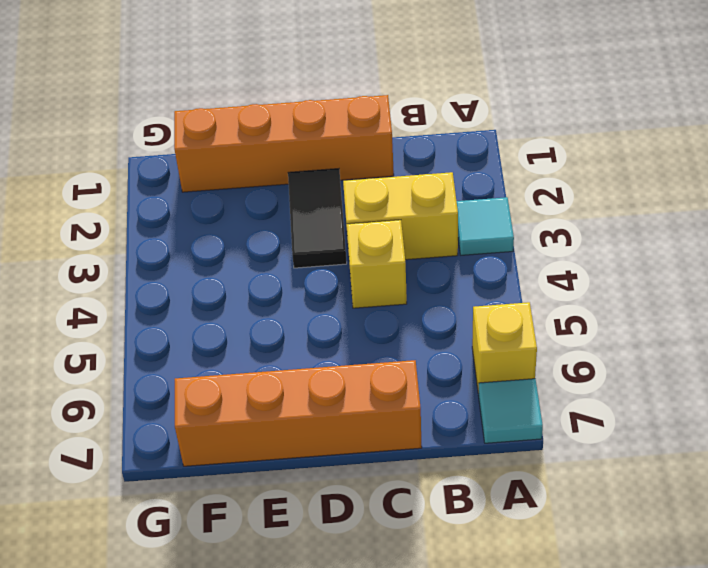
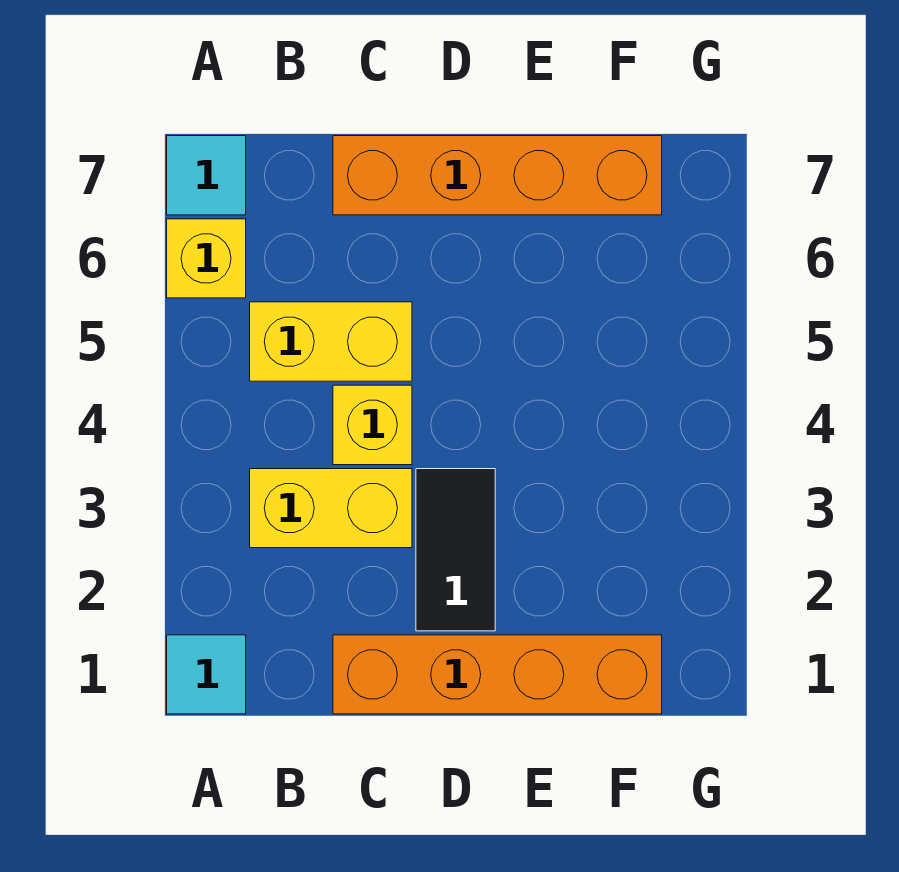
cyan 1x1 tile [457,197,514,255] -> cyan 1x1 tile moved to [167,635,246,714]
none -> yellow 1x2 brick [250,302,412,381]

